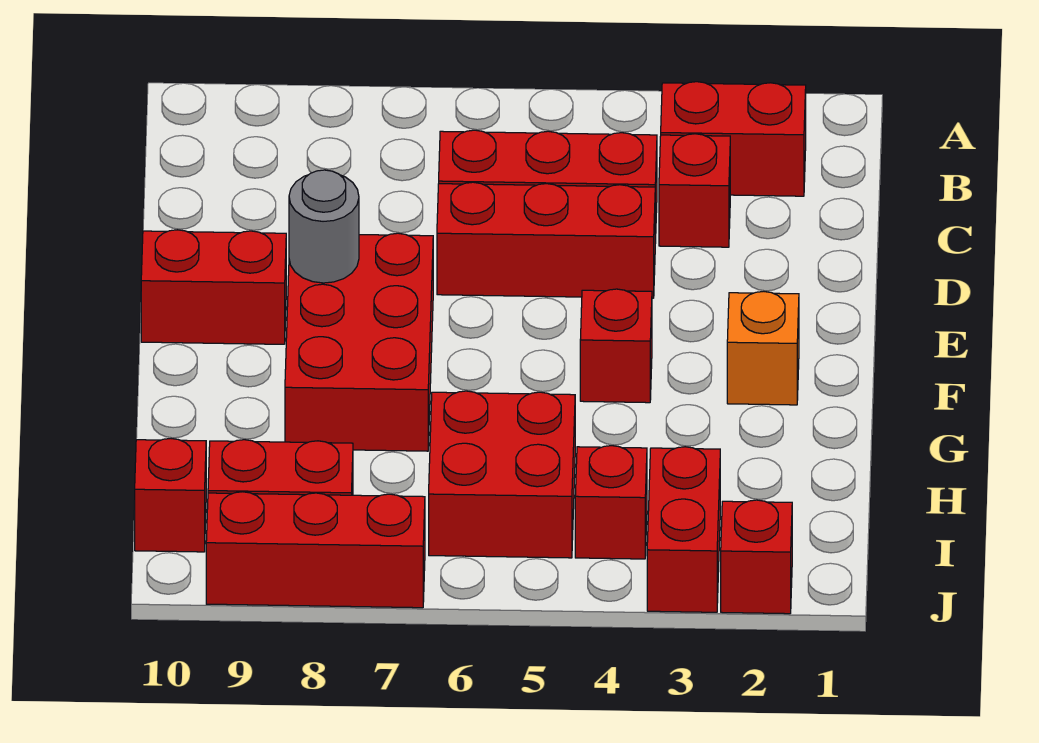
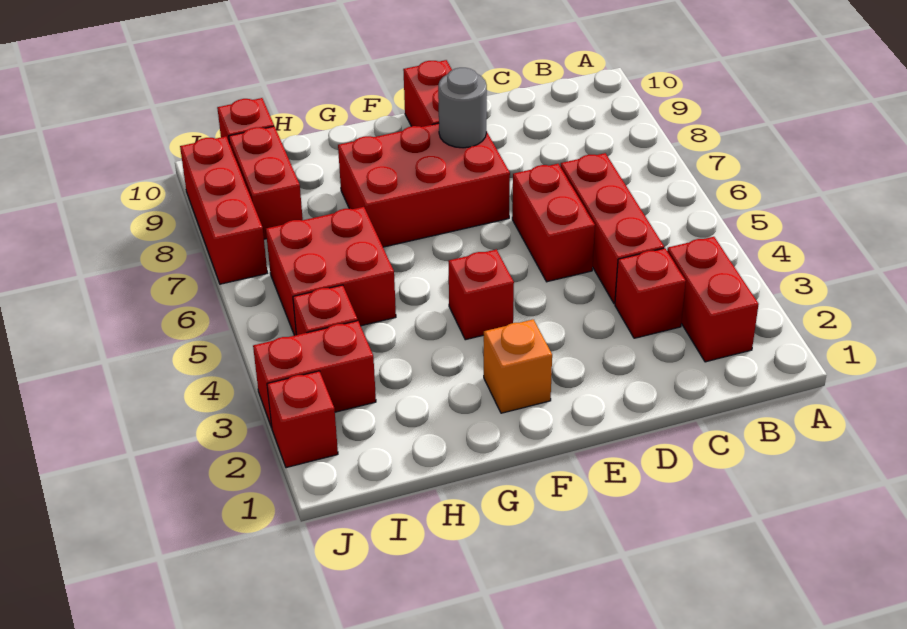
red 1x3 brick [437,182,655,298] -> red 1x2 brick [512,164,595,282]

